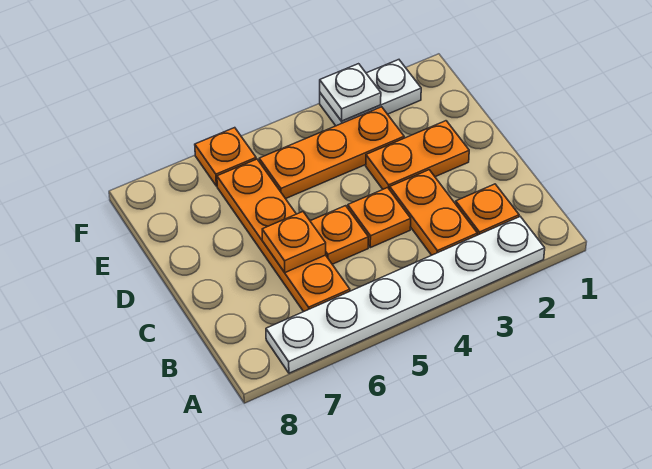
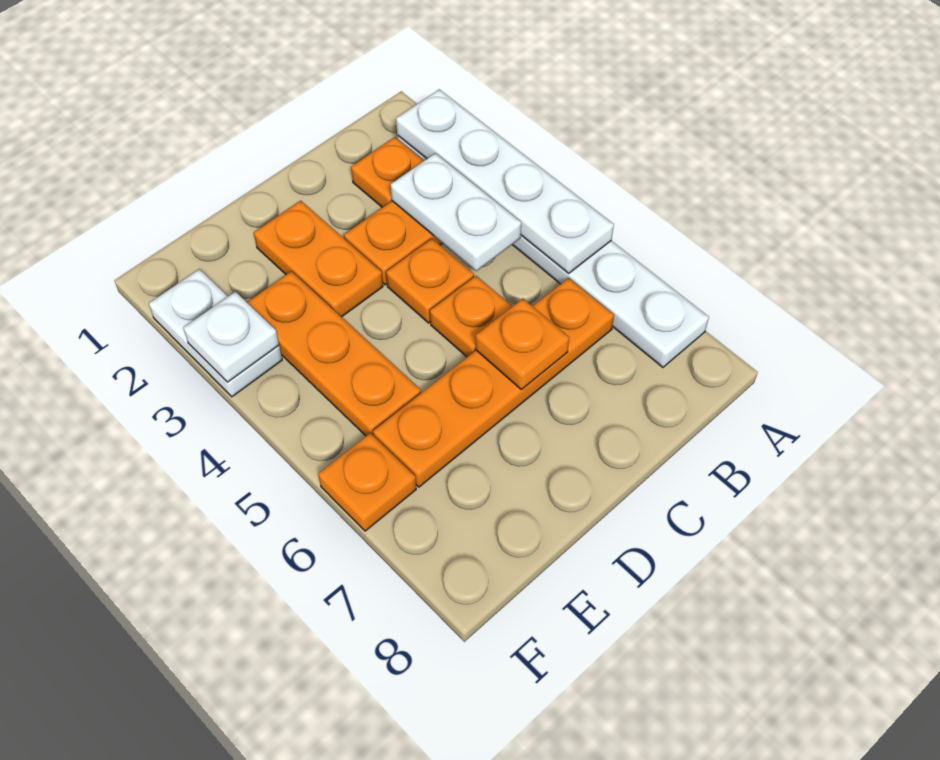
none -> white 1x4 plate [396,89,614,274]
none -> white 1x2 plate [391,153,521,271]

